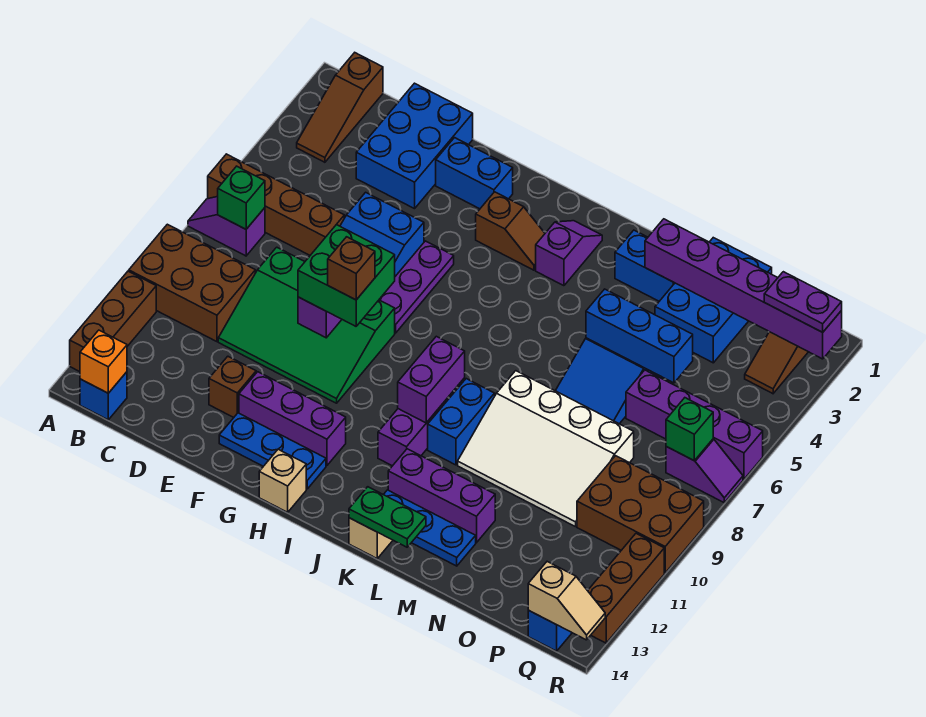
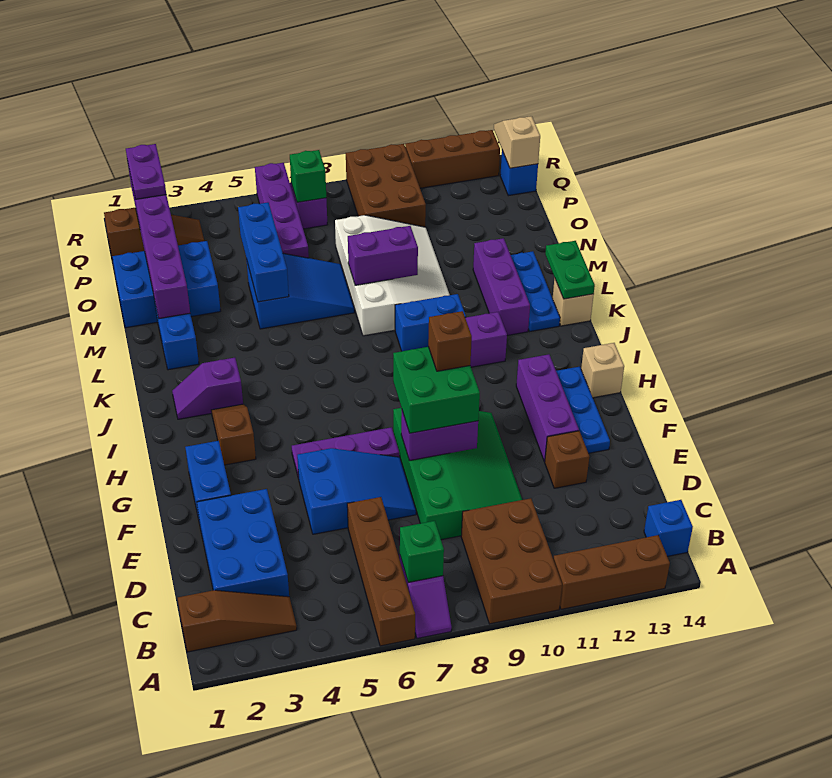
orange 1x1 brick [80,330,127,393] -> none
blue 2x3 brick [356,83,473,209] -> blue 2x3 brick turned to [197,489,289,597]
purple 1x2 brick [398,336,465,423] -> purple 1x2 brick moved to [348,226,418,285]

